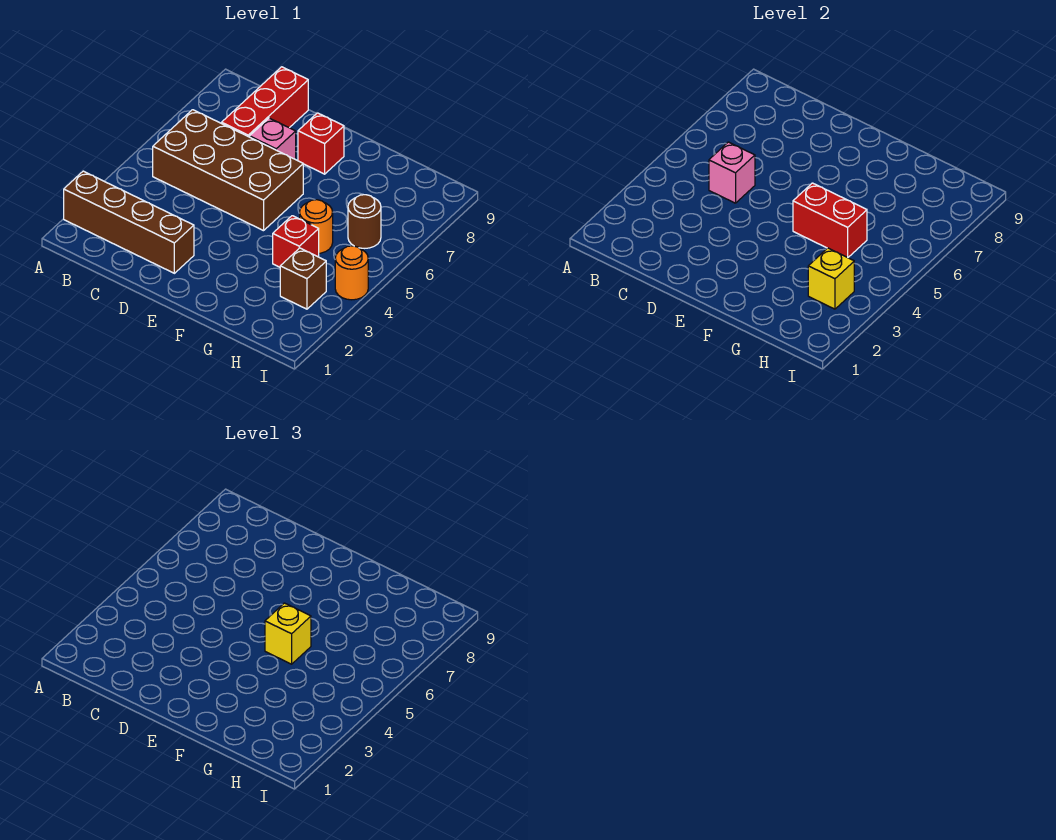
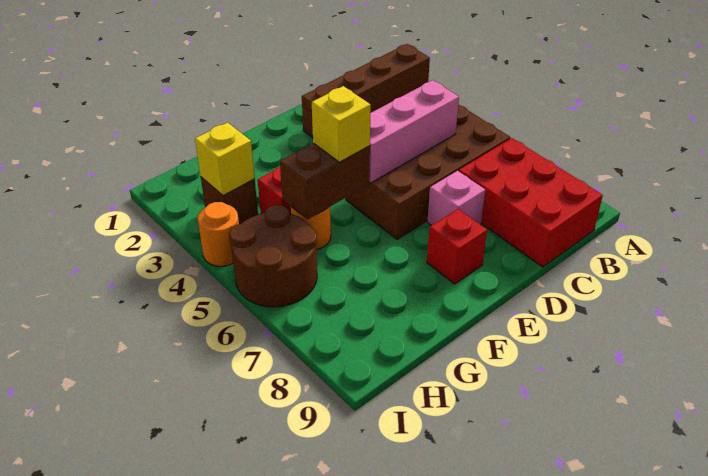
pink 1x1 brick [709,142,755,203] -> pink 1x3 brick [369,80,459,183]
red 1x3 brick [222,67,308,137] -> red 2x3 brick [459,138,603,267]
red 1x2 brick [793,183,867,257] -> brown 1x2 brick [280,143,370,220]
brown 1x1 round brick [348,195,381,248] -> brown 2x2 round brick [229,205,317,307]

